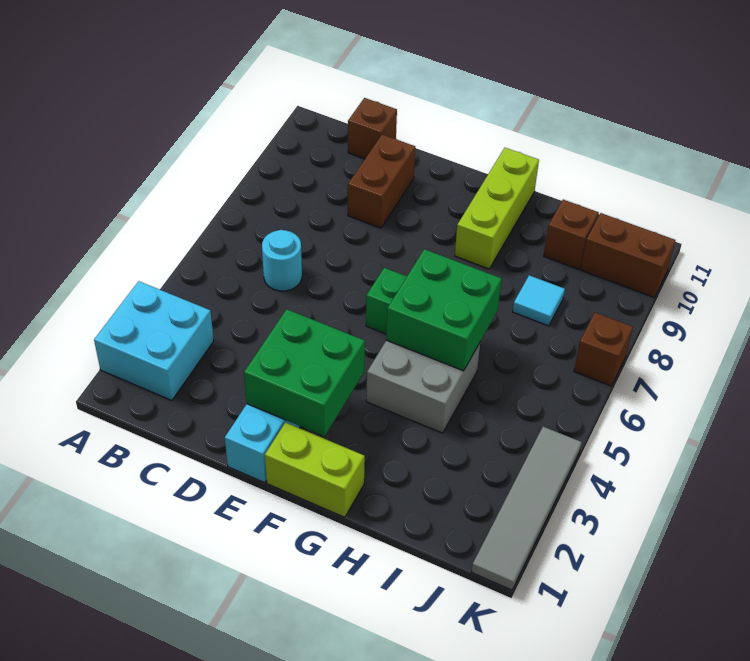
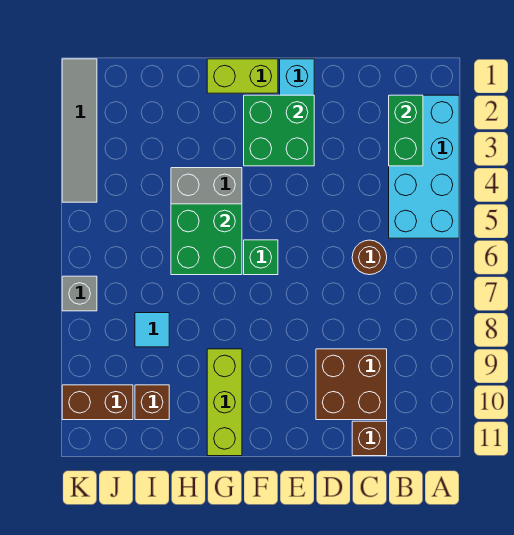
cyan 2x2 brick [94,281,214,401] -> cyan 2x4 brick [389,95,459,238]
none -> green 1x2 brick [389,95,423,166]
cyan 1x1 round brick [262,230,302,291] -> brown 1x1 round brick [352,240,387,275]
brown 1x2 brick [348,134,415,228] -> brown 2x2 brick [316,349,387,420]
brown 1x1 brick [574,313,633,386] -> grey 1x1 brick [62,276,97,311]

